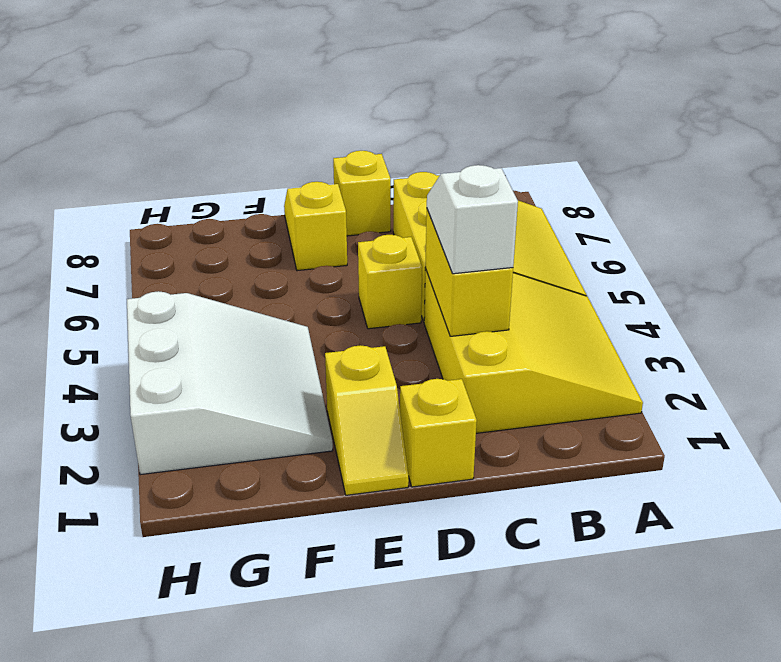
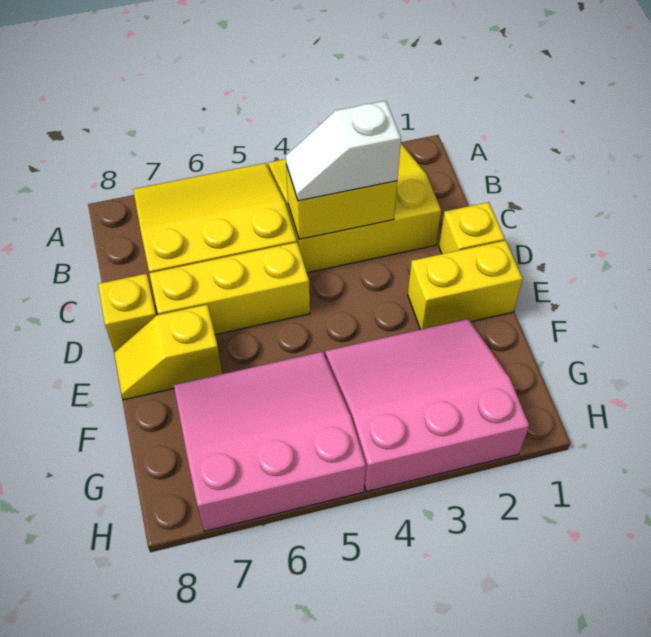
yellow 1x1 brick [358,235,422,329] -> yellow 1x3 brick [149,242,310,335]
yellow 1x2 slope [325,345,409,495] -> yellow 1x2 brick [408,240,523,330]
white 3x3 slope [127,291,333,475] -> pink 3x3 slope [325,319,529,492]
none -> pink 3x3 slope [174,352,366,531]

